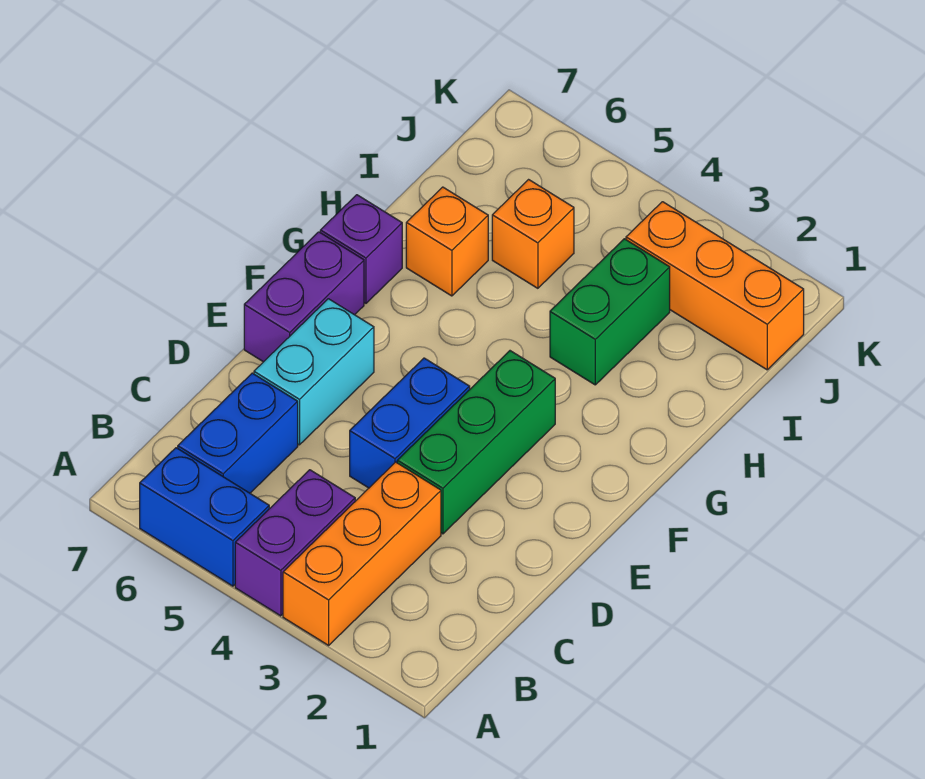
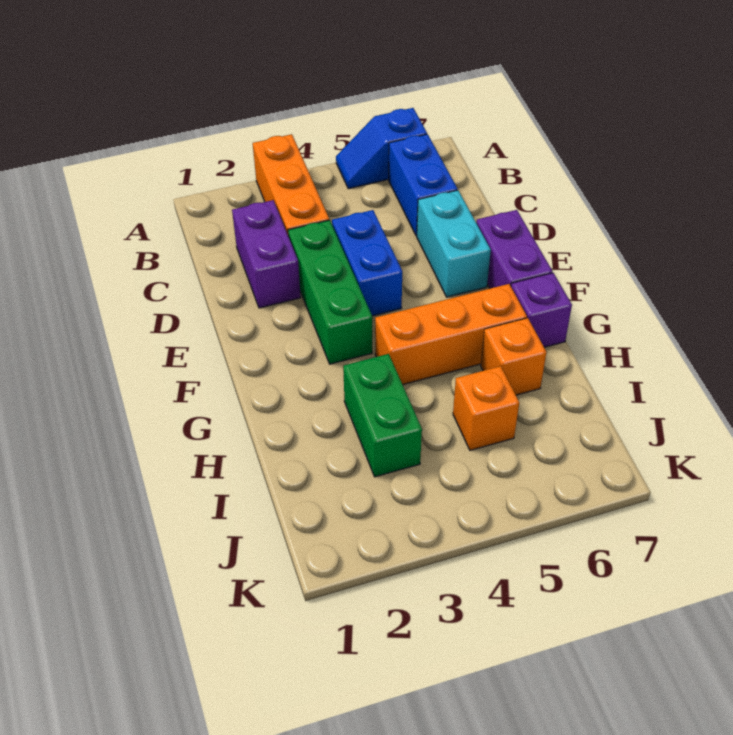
purple 1x2 brick [235,470,355,616] -> purple 1x2 brick moved to [232,200,301,308]
blue 1x2 brick [140,448,269,586] -> blue 1x2 slope [336,108,427,189]
orange 1x3 brick [626,202,804,370] -> orange 1x3 brick moved to [375,284,527,385]

